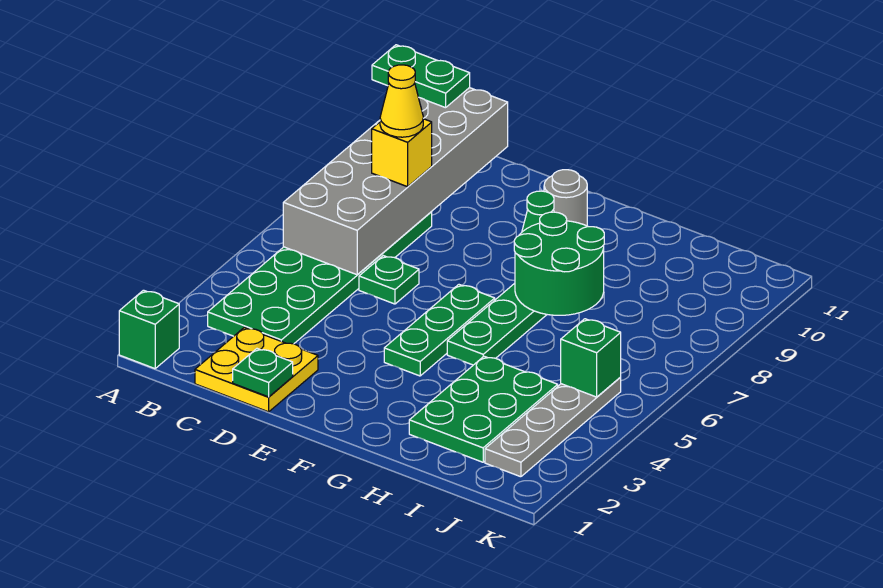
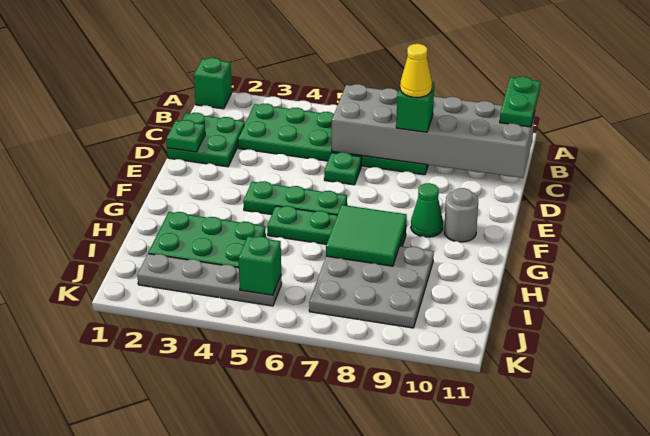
yellow 2x2 plate [195,327,318,412] -> green 2x2 plate [167,113,245,167]
yellow 1x1 brick [372,119,432,187] -> green 1x1 brick [396,82,434,132]
green 2x2 round brick [514,212,604,315] -> green 2x2 tile [326,205,407,266]
none -> grey 3x3 plate [309,246,434,328]

